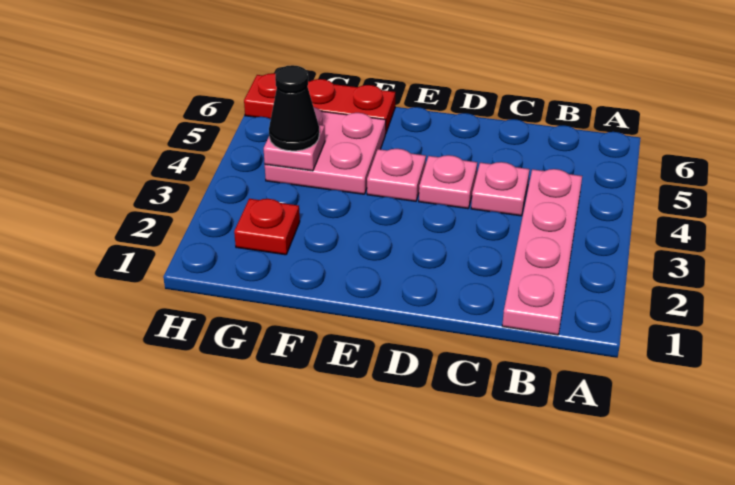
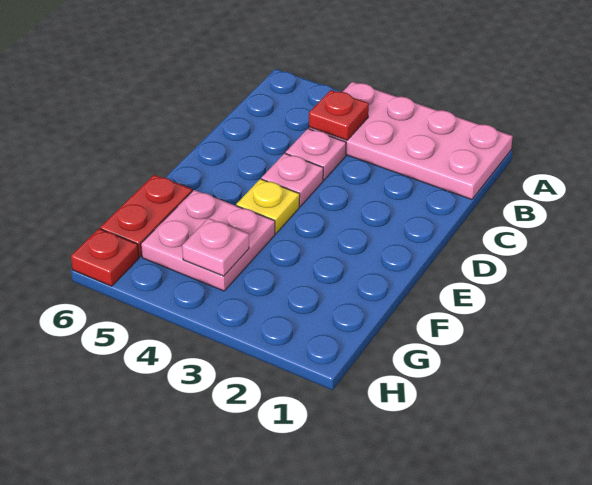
pink 1x4 plate [502,169,582,335] -> pink 2x4 plate [309,82,513,200]
pink 1x1 plate [367,149,426,201] -> yellow 1x1 plate [236,179,300,233]
red 1x1 plate [234,199,300,255] -> red 1x1 plate moved to [309,90,369,140]
black 1x1 cone [269,65,319,151] -> none

